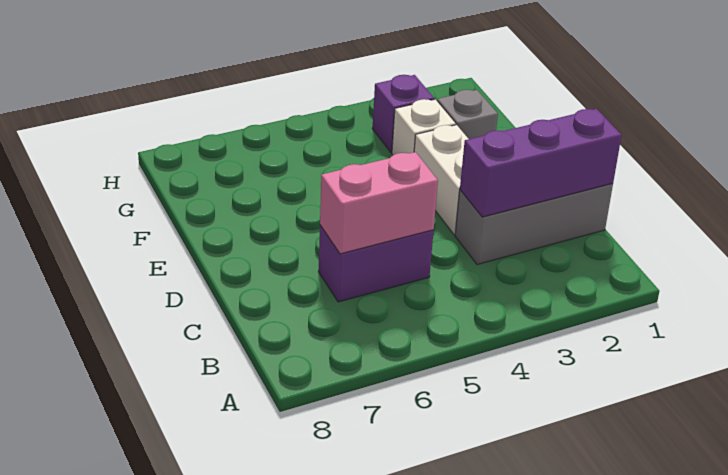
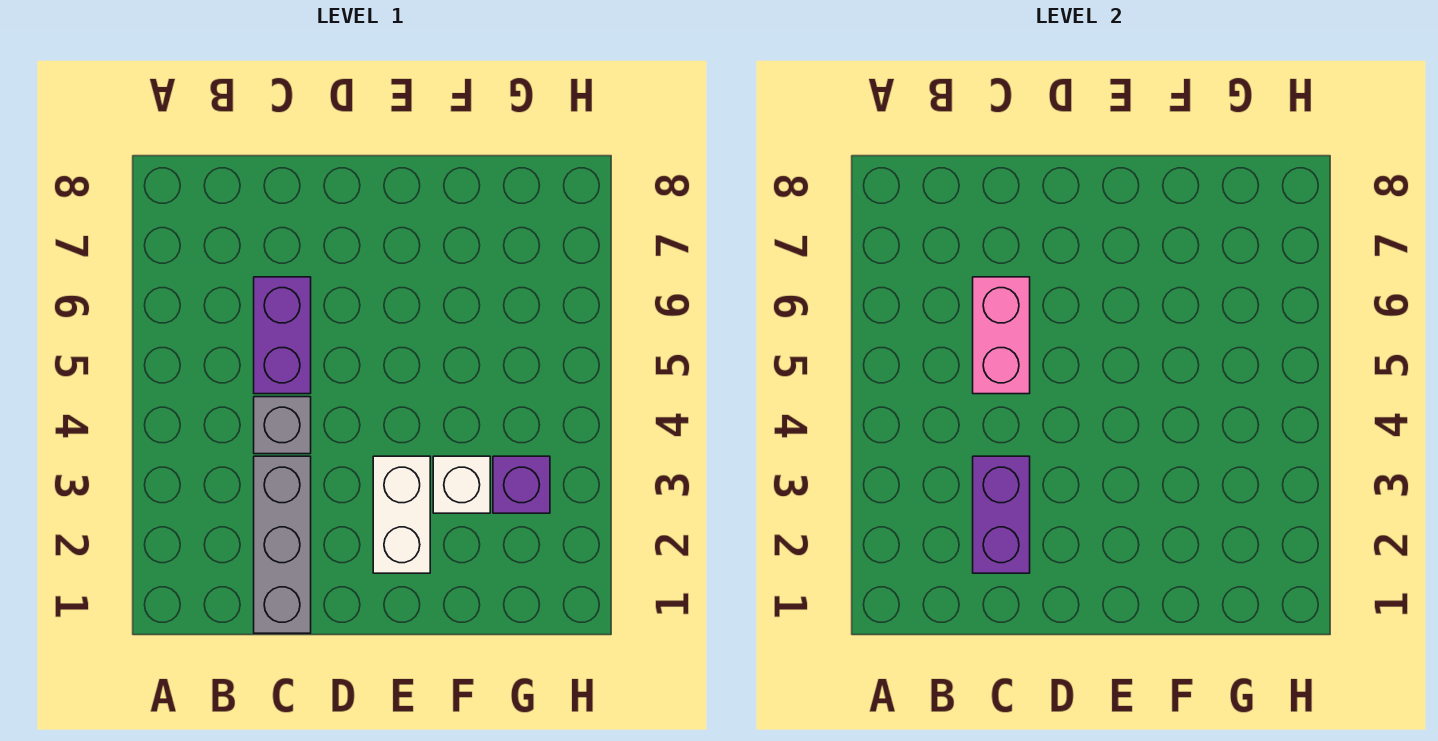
purple 1x3 brick [460,109,622,217] -> purple 1x2 brick [973,456,1030,573]
white 1x2 brick [414,125,468,235] -> white 1x2 brick turned to [373,456,430,573]
grey 1x1 brick [437,90,498,139] -> grey 1x1 brick moved to [254,397,311,454]

